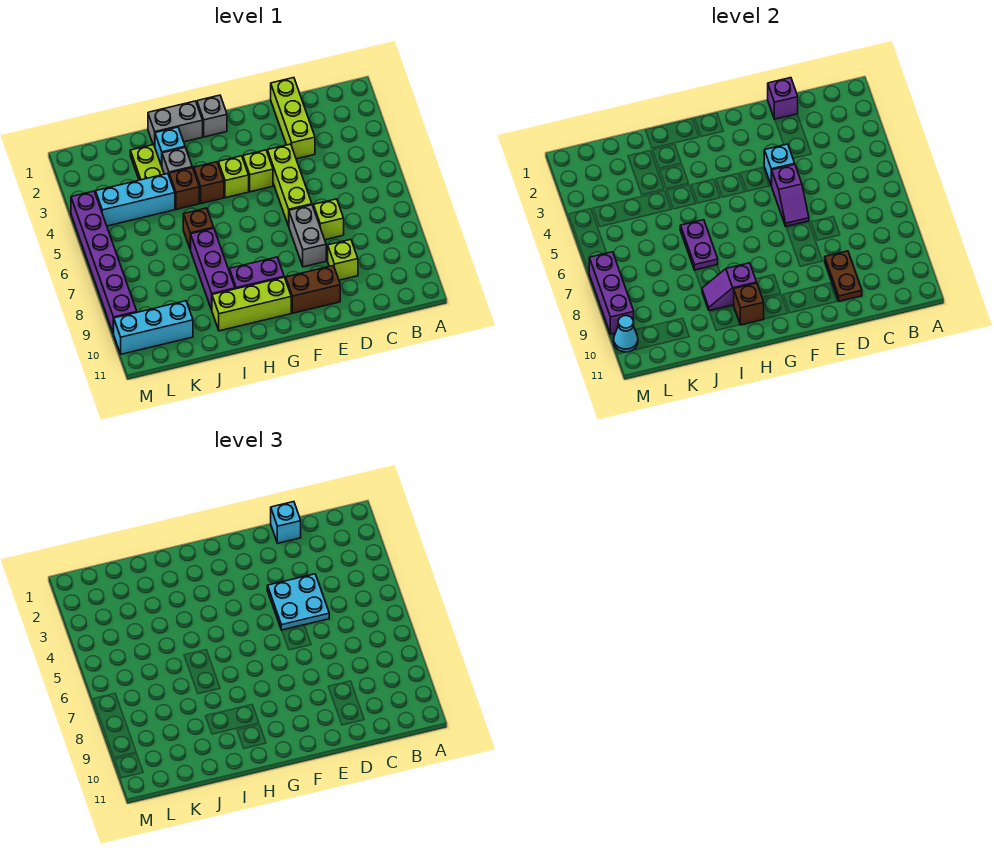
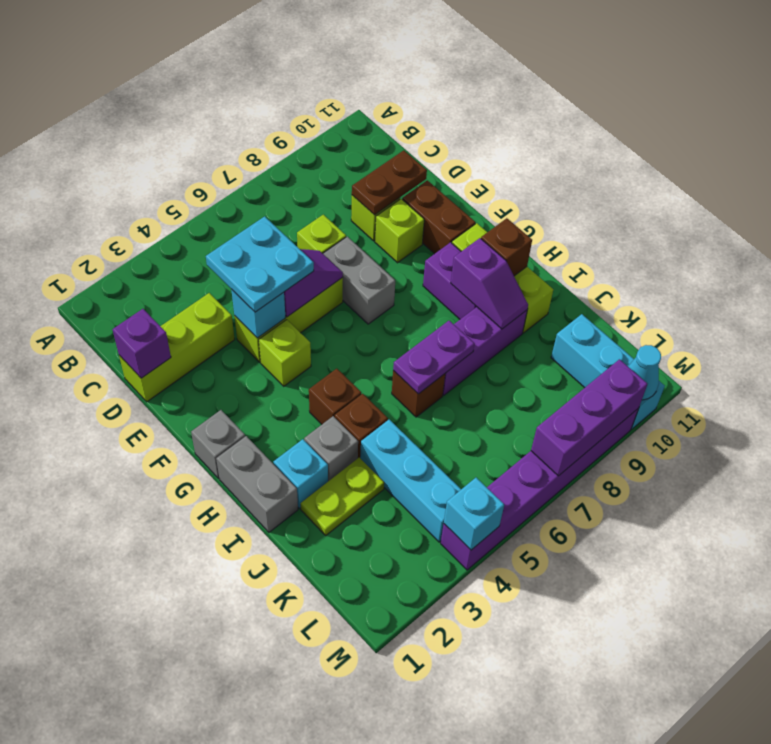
cyan 1x1 brick [271,502,301,543] -> cyan 1x1 brick moved to [444,478,504,550]
grey 1x2 brick [289,205,326,267] -> grey 1x2 brick turned to [323,237,395,324]
lime 1x1 brick [218,156,249,198] -> lime 1x1 brick moved to [375,199,424,263]

